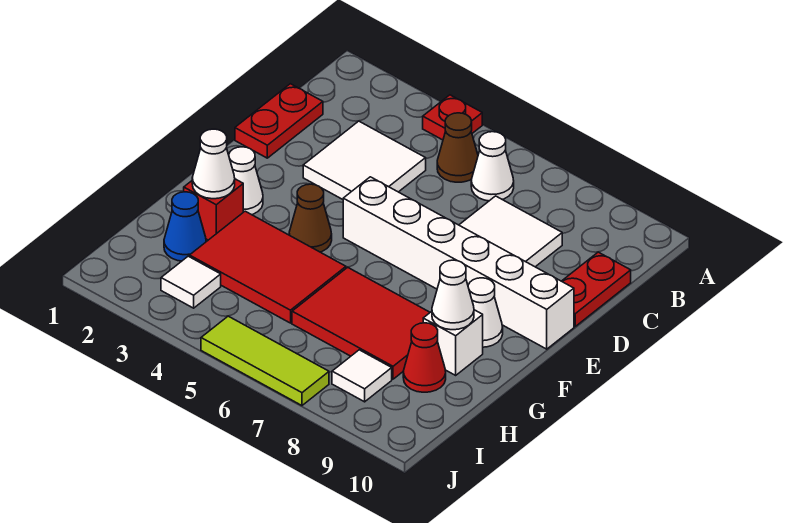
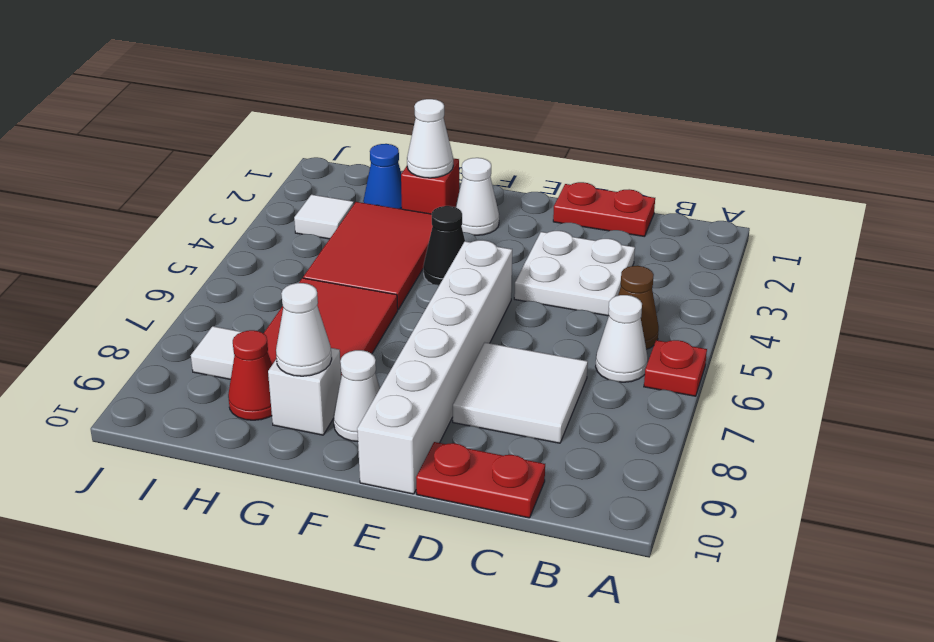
red 1x1 plate [423,95,482,140] -> red 1x1 plate moved to [644,340,707,396]
white 2x2 tile [303,121,426,199] -> white 2x2 plate [514,231,635,316]
brown 1x1 cone [289,184,332,252] -> black 1x1 cone [423,206,465,285]
lime 1x3 tile [201,316,329,405] -> none

